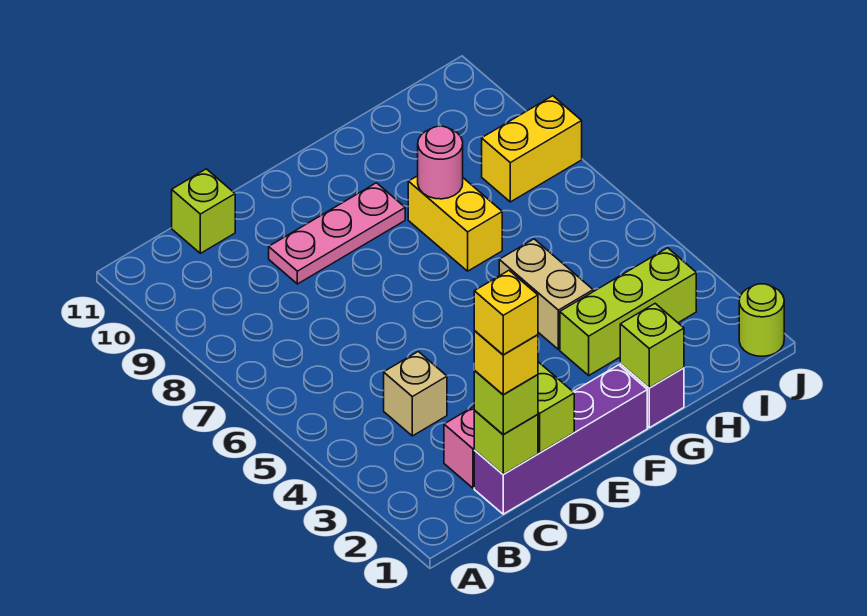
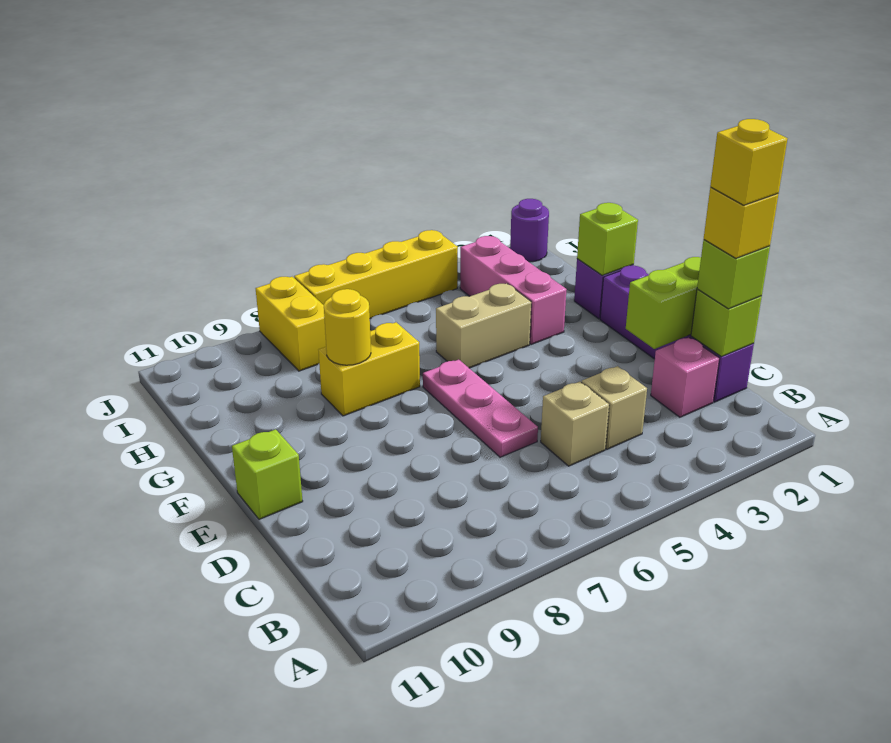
none -> tan 1x1 brick [541,382,609,466]
lime 1x1 brick [172,169,235,253] -> lime 1x1 brick moved to [232,429,303,519]
pink 1x3 plate [269,183,405,284] -> pink 1x3 plate moved to [423,360,538,457]
lime 1x3 brick [560,248,696,375] -> pink 1x3 brick [460,236,567,345]
pink 1x1 round brick [418,126,463,199] -> yellow 1x1 round brick [324,289,371,365]
lime 1x1 round brick [739,284,784,356] -> purple 1x1 round brick [510,199,549,262]
none -> yellow 1x4 brick [294,230,458,319]

